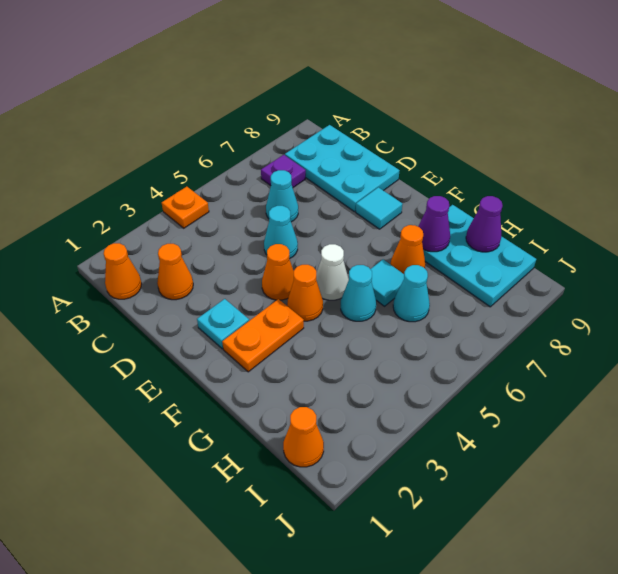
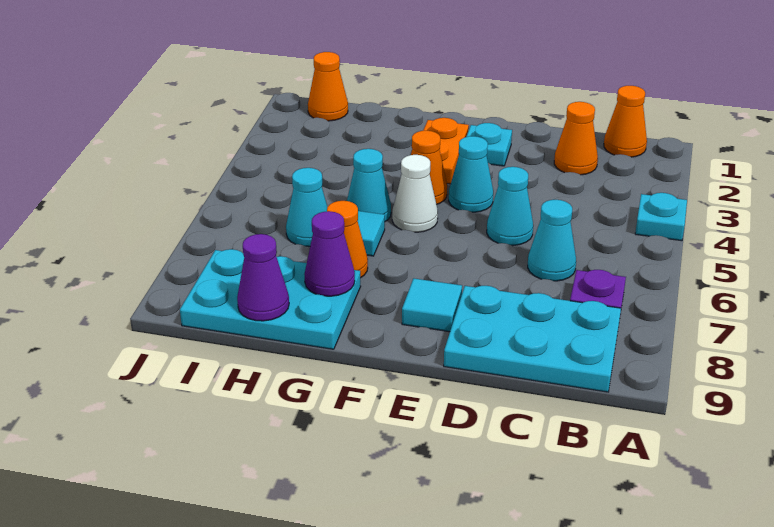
orange 1x1 plate [162,187,209,228] -> cyan 1x1 plate [635,193,687,241]
orange 1x1 cone [262,244,294,300] -> cyan 1x1 cone [449,136,493,212]

